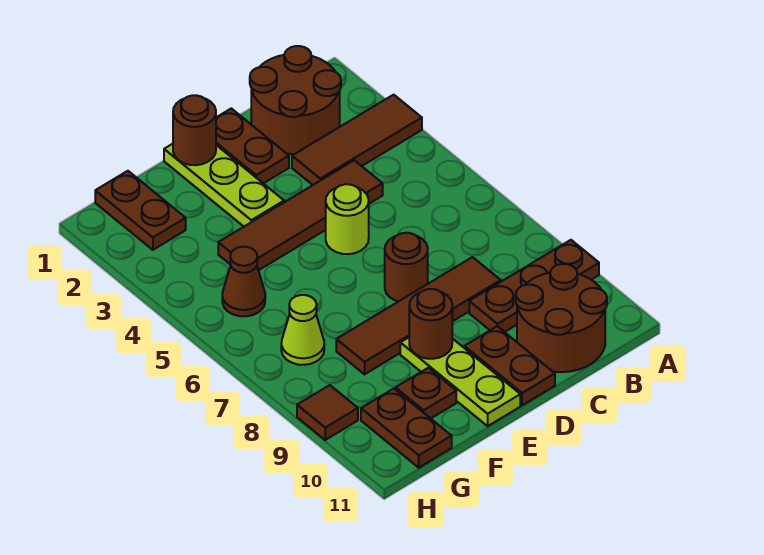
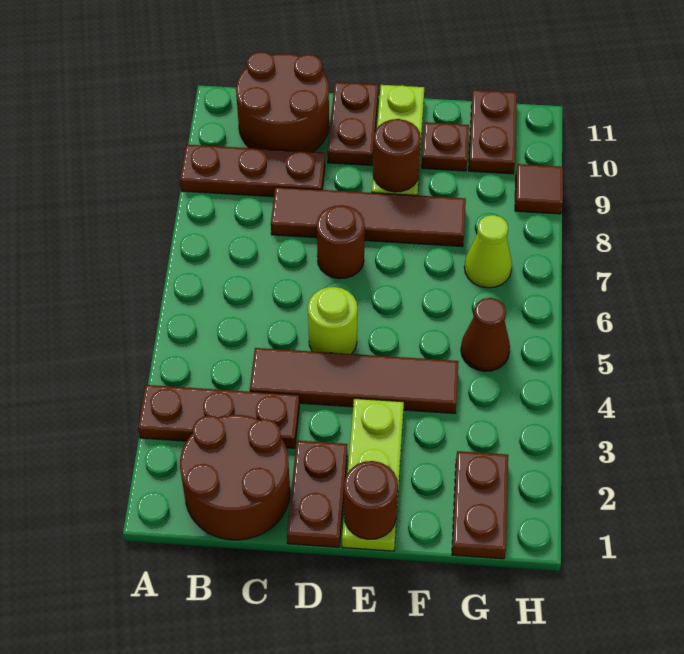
brown 1x3 tile [292,95,422,185] -> brown 1x3 plate [138,385,299,448]

